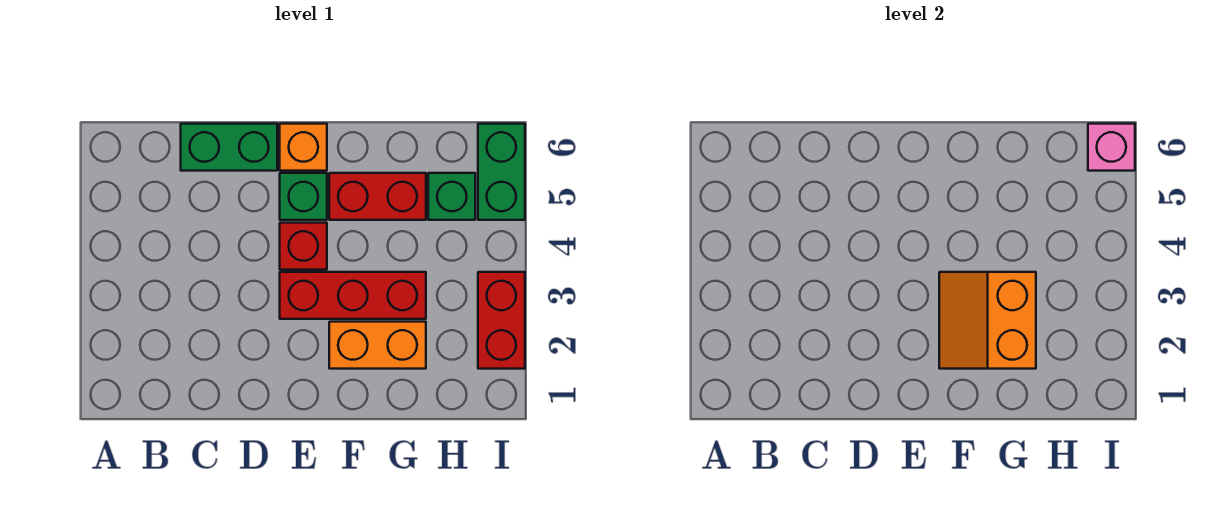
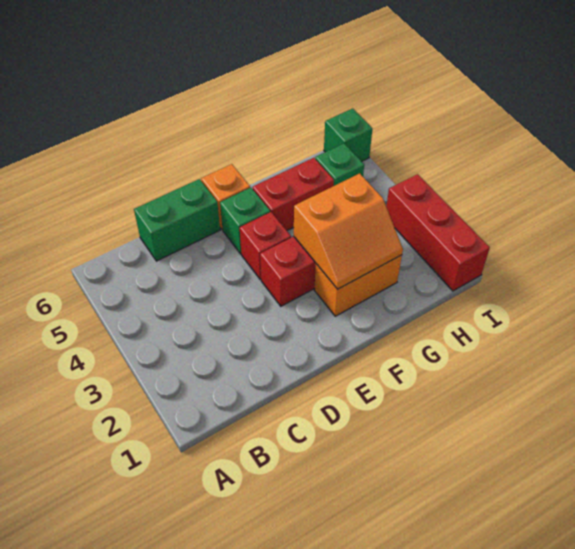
orange 2x2 slope [939,272,1036,369] -> orange 2x2 slope turned to [294,173,403,289]
red 1x2 brick [478,272,525,369] -> red 1x3 brick [386,174,490,291]
green 1x2 brick [478,124,525,220] -> green 1x1 brick [324,108,372,162]
pink 1x1 brick [1088,124,1135,171] -> none

